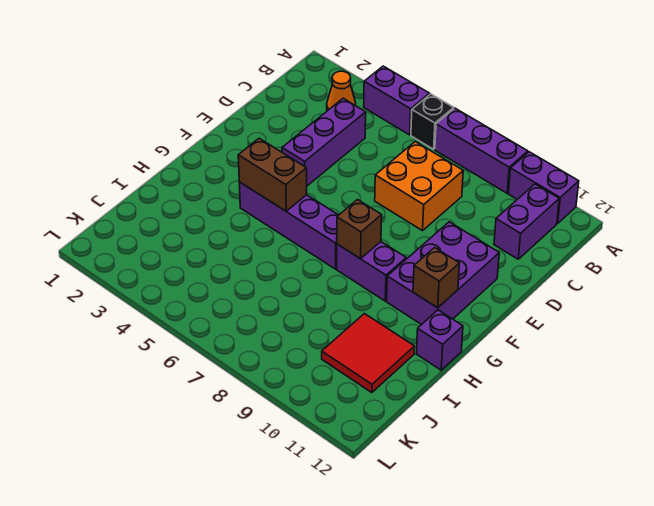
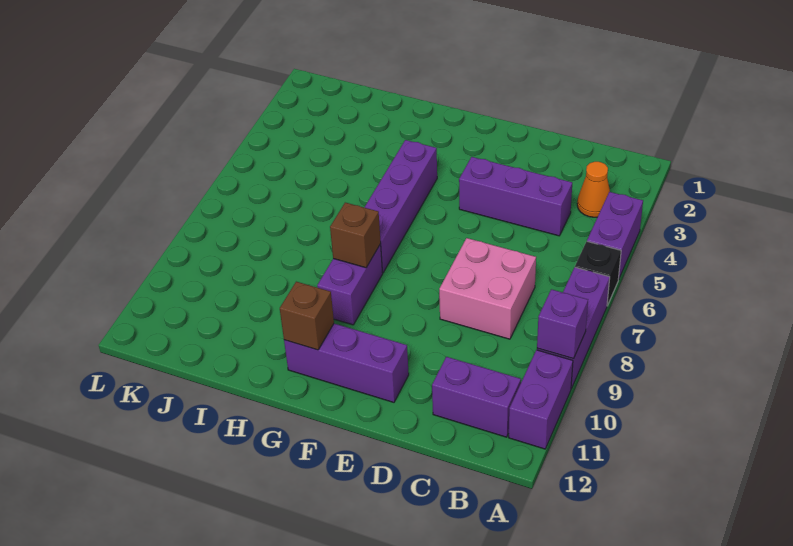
orange 2x2 brick [375,142,463,231] -> pink 2x2 brick [439,238,536,339]
purple 2x3 brick [387,222,499,325] -> purple 1x3 brick [284,324,409,402]
brown 1x2 brick [238,138,307,211] -> none
purple 1x1 brick [416,310,463,370] -> purple 1x1 brick moved to [537,289,588,359]
red 2x2 tile [322,314,415,393] -> none

